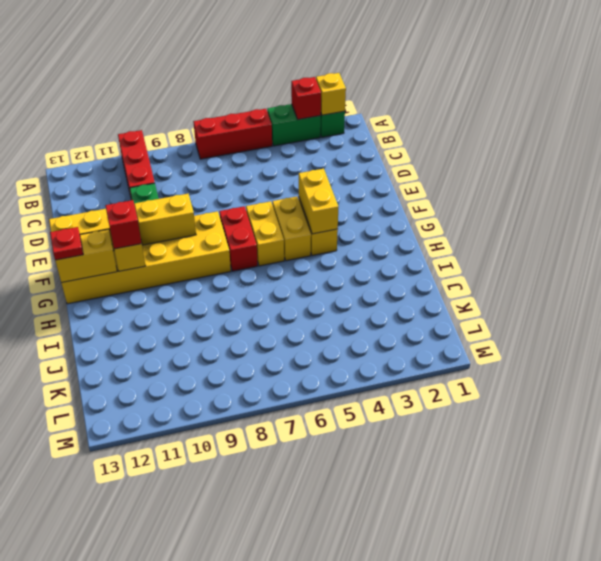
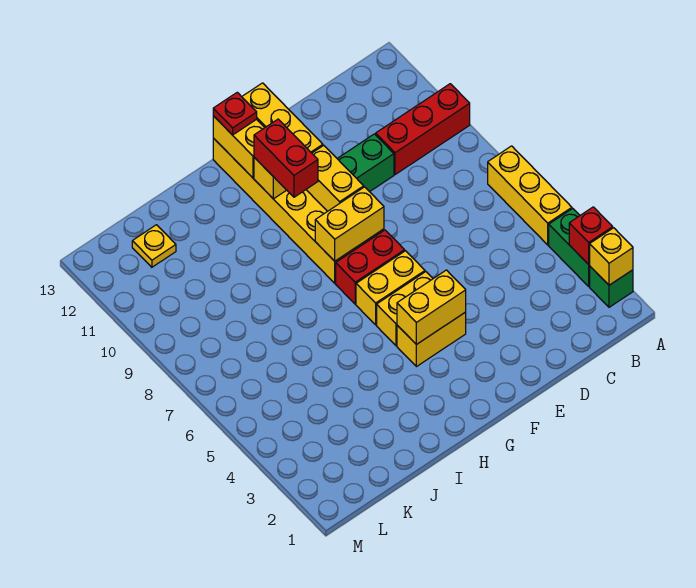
red 1x3 brick [193,109,272,159] -> yellow 1x3 brick [488,146,572,245]
none -> yellow 1x2 brick [315,187,384,261]
red 1x1 brick [105,200,142,249] -> red 1x2 brick [254,119,318,197]
none -> yellow 1x1 plate [132,225,176,267]

